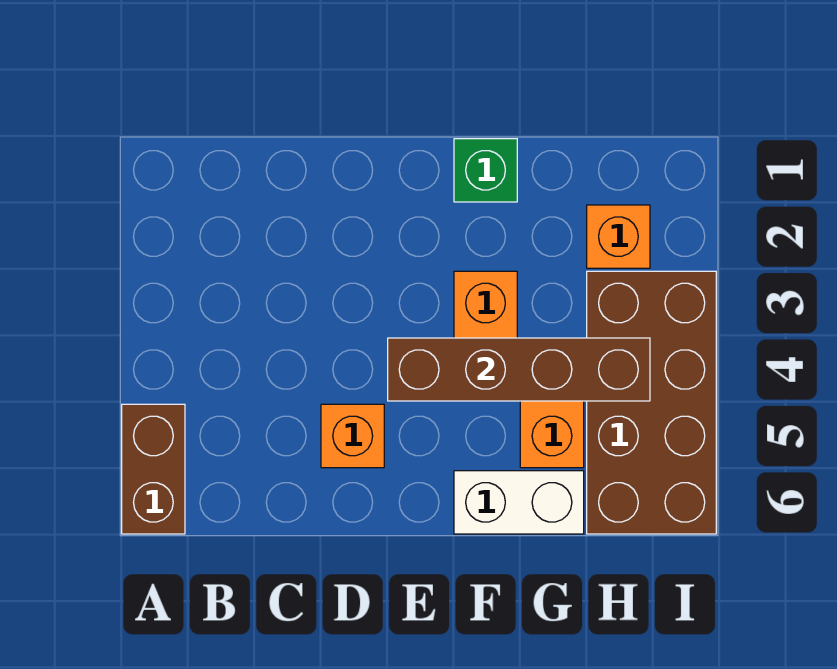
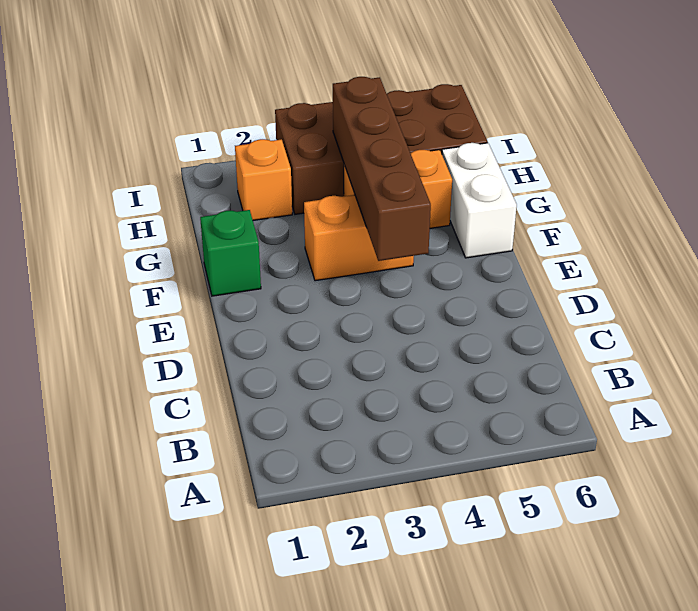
brown 1x2 brick [122,404,185,534] -> none
orange 1x1 brick [321,404,384,468] -> none

